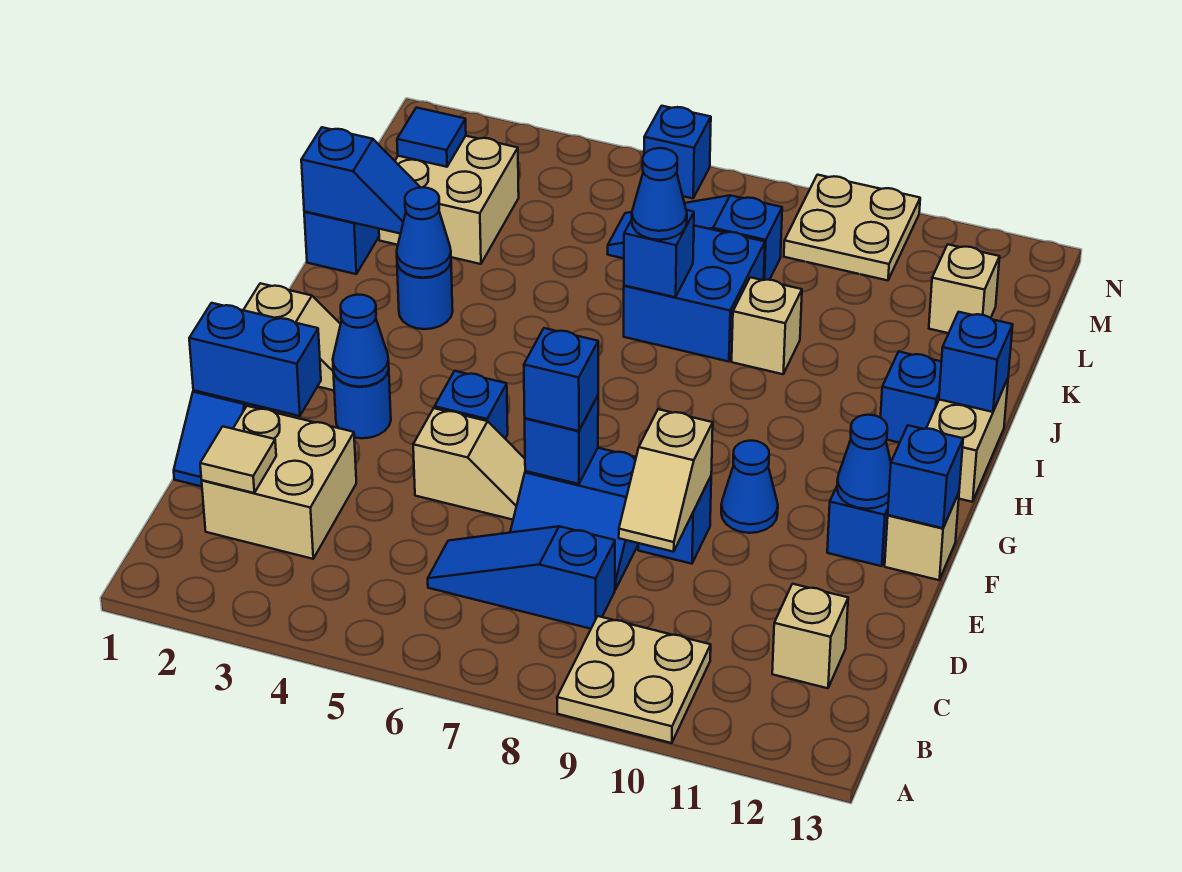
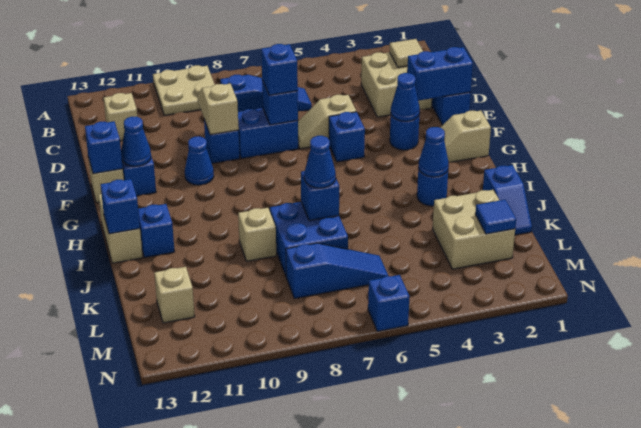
blue 1x2 slope [301,127,421,234] -> none
tan 2x2 plate [784,175,920,280] -> none

